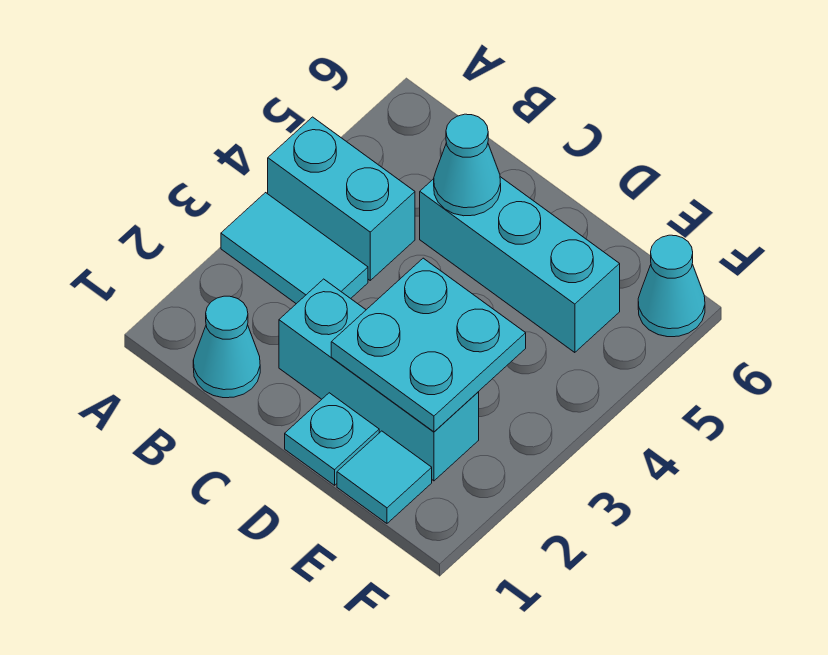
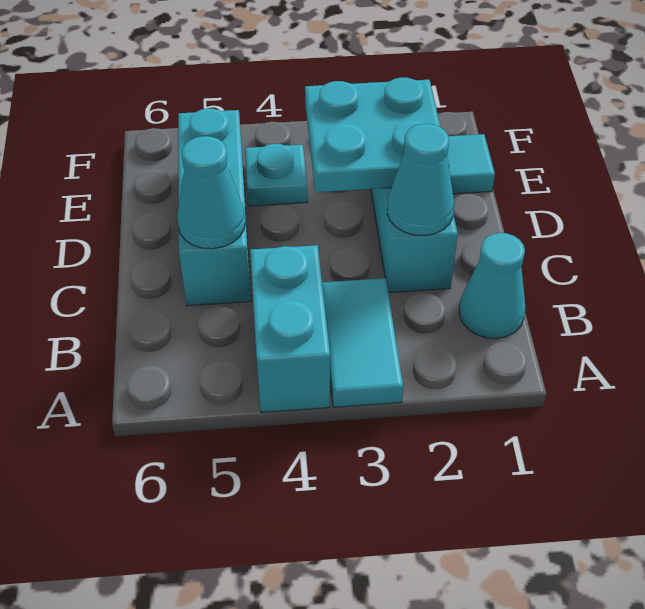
cyan 1x1 plate [285,393,379,485] -> cyan 1x1 plate moved to [245,144,308,206]
cyan 1x1 cone [638,235,705,337] -> cyan 1x1 cone moved to [387,124,454,236]

